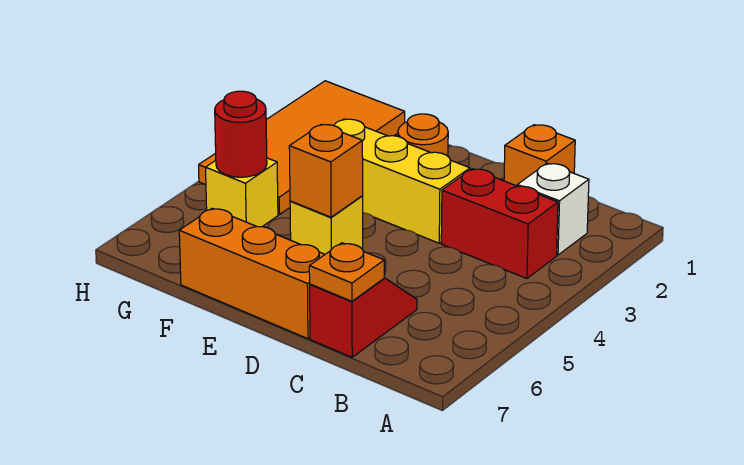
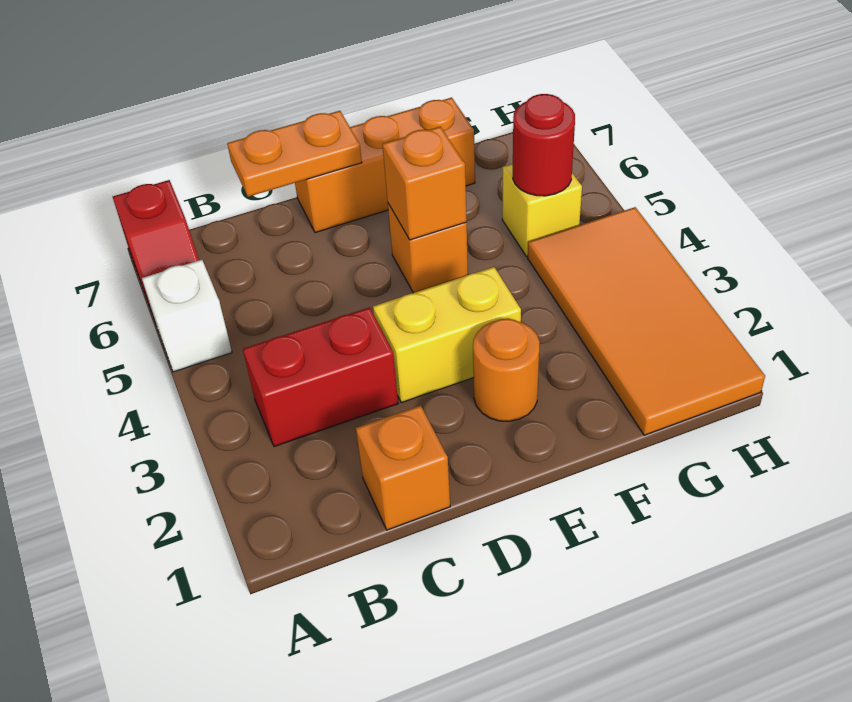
white 1x1 brick [517,163,589,255] -> white 1x1 brick moved to [142,260,232,372]
red 1x2 slope [310,278,417,357] -> red 1x2 slope moved to [113,180,199,320]
orange 1x1 plate [309,243,384,301] -> orange 1x2 plate [227,111,362,197]
yellow 1x3 brick [334,119,470,243] -> yellow 1x2 brick [373,267,521,403]
yellow 1x1 brick [290,196,363,254] -> orange 1x1 brick [388,204,468,293]

